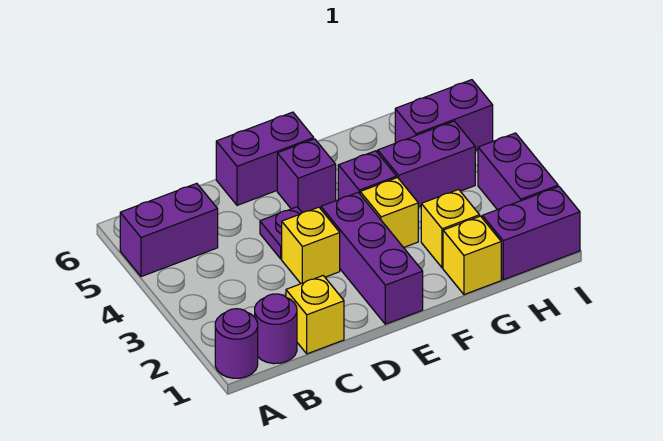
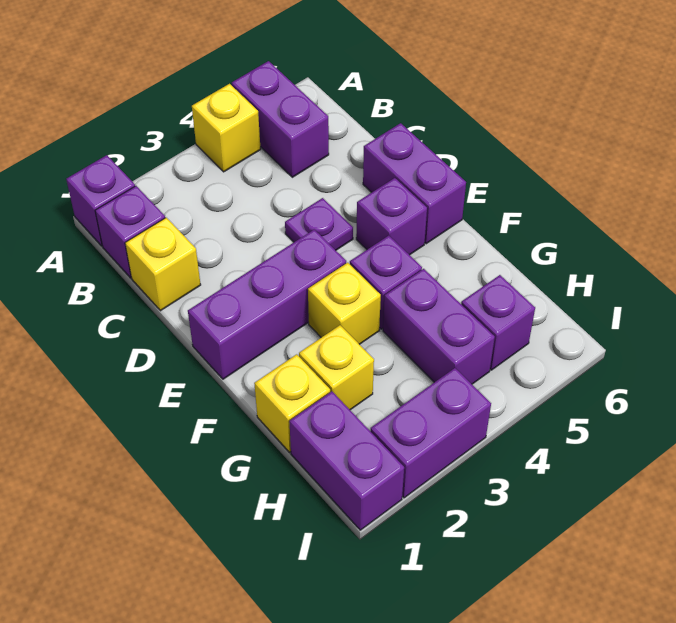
purple 1x1 round brick [215,309,258,378] -> purple 1x1 brick [66,155,135,246]
purple 1x1 round brick [255,294,297,364] -> purple 1x1 brick [95,186,165,278]
yellow 1x1 brick [282,207,340,284] -> yellow 1x1 brick moved to [192,84,261,172]
purple 1x2 brick [395,80,493,151] -> purple 1x1 brick [461,275,535,370]

